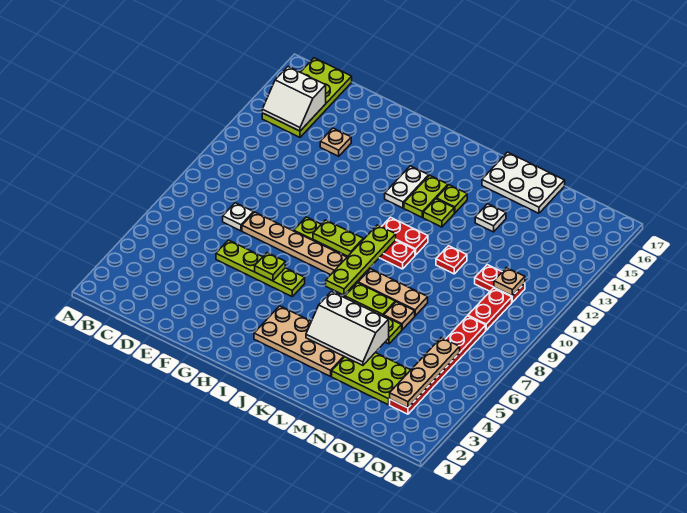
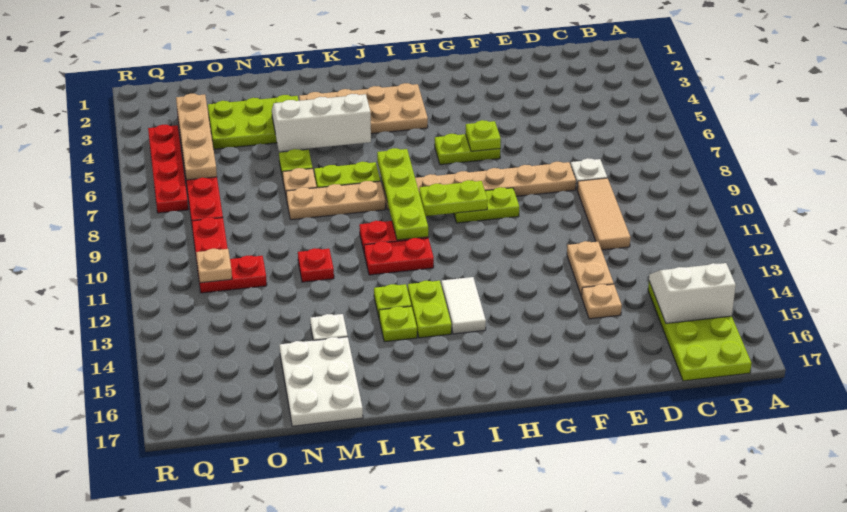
none -> tan 1x3 tile [577,178,631,250]
lime 1x4 plate [216,240,305,296] -> lime 1x2 plate [435,134,500,165]
none -> tan 1x2 plate [567,241,614,296]
white 1x2 plate [385,166,429,208] -> white 1x2 tile [441,277,486,334]
white 2x3 plate [482,152,565,213] -> white 2x3 plate turned to [280,337,363,426]
none -> red 1x4 plate [148,125,188,213]

